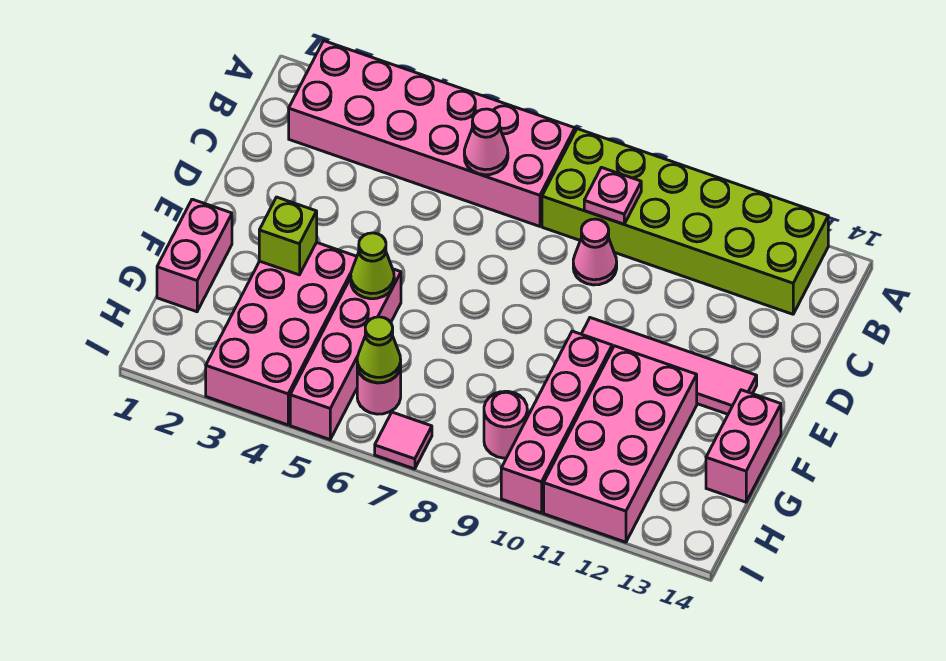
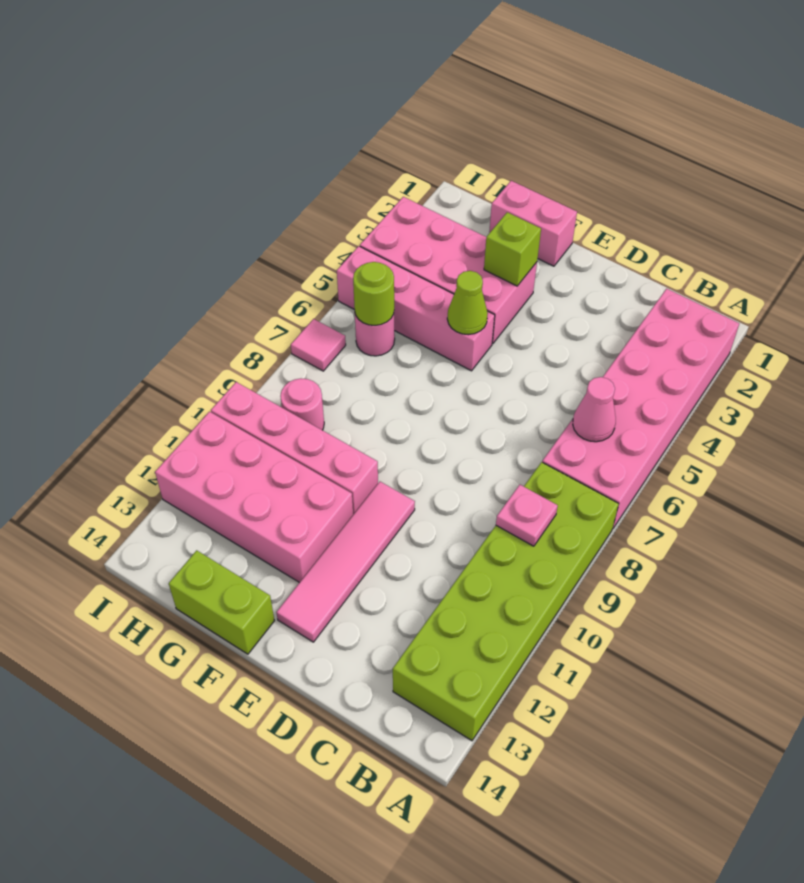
pink 1x1 cone [573,219,617,285] -> none
pink 1x2 brick [706,390,781,502] -> lime 1x2 brick [169,550,274,654]
lime 1x1 cone [357,317,401,383] -> lime 1x1 round brick [353,262,394,326]

